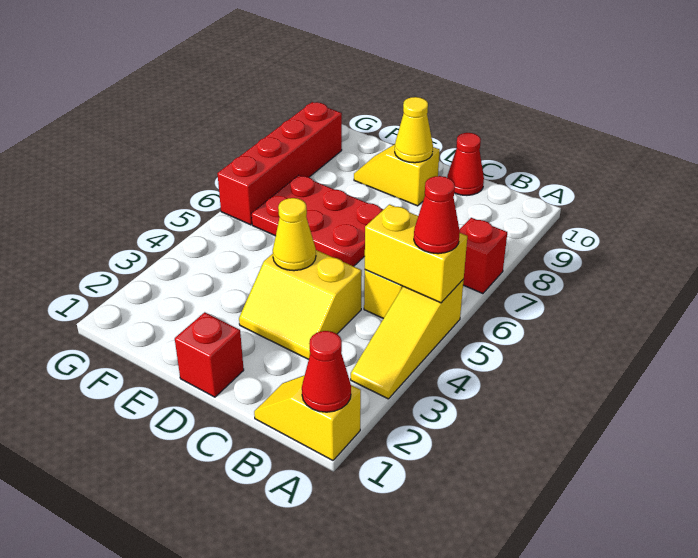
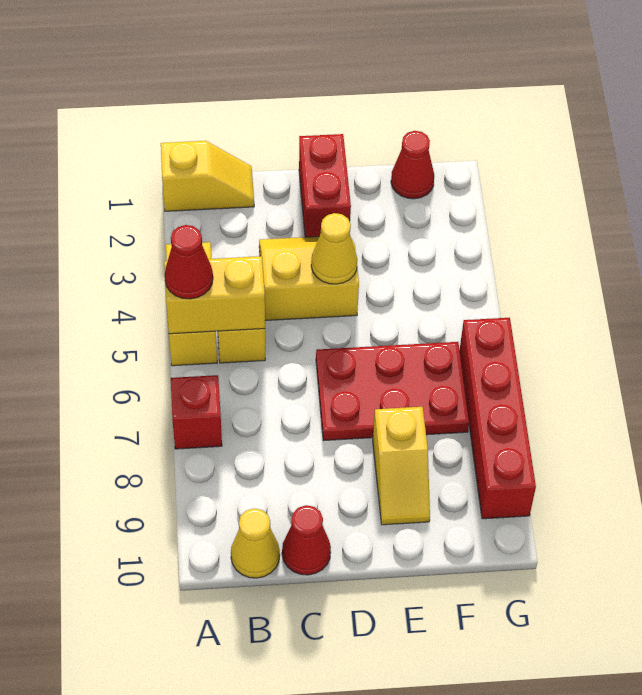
red 1x1 cone [302,331,351,412] -> red 1x1 cone moved to [391,131,434,199]
red 1x1 brick [175,312,244,397] -> red 1x2 brick [299,134,351,237]
yellow 1x2 slope [354,144,440,206] -> yellow 1x2 slope turned to [373,407,430,525]
yellow 1x1 cone [395,97,433,163] -> yellow 1x1 cone moved to [231,508,280,578]

